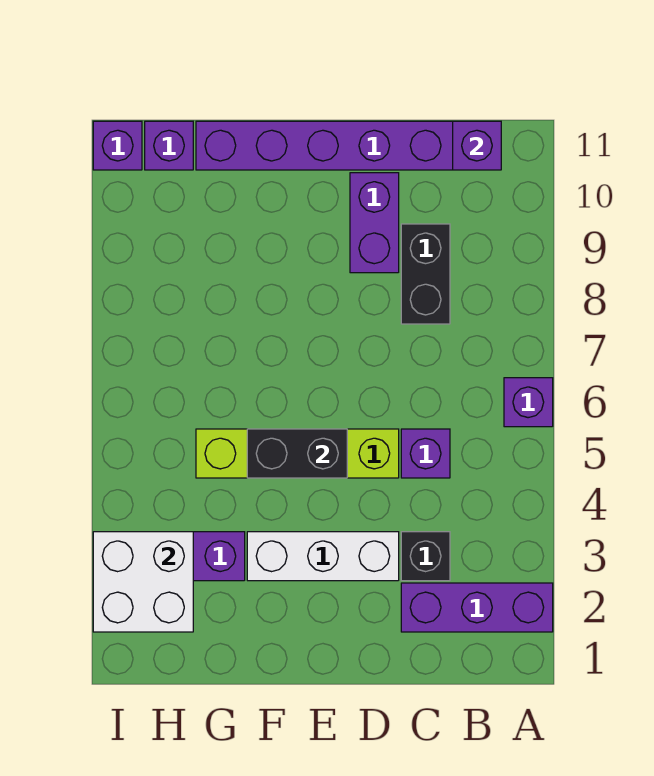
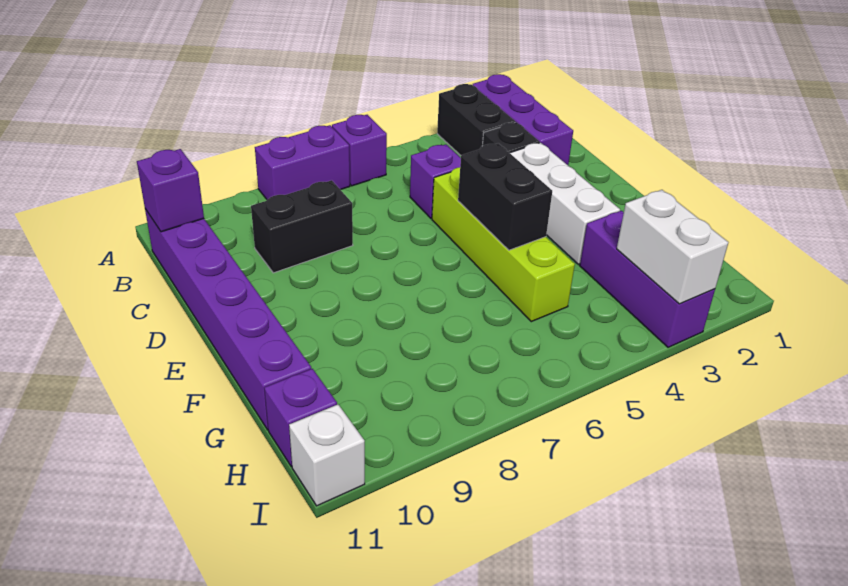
none -> black 1x2 brick [437,84,515,155]
purple 1x2 brick [350,173,399,273] -> purple 1x2 brick moved to [255,125,350,200]
white 2x2 brick [93,532,193,632] -> white 1x2 brick [617,190,728,304]
purple 1x1 brick [93,121,142,170] -> white 1x1 brick [289,404,365,506]

